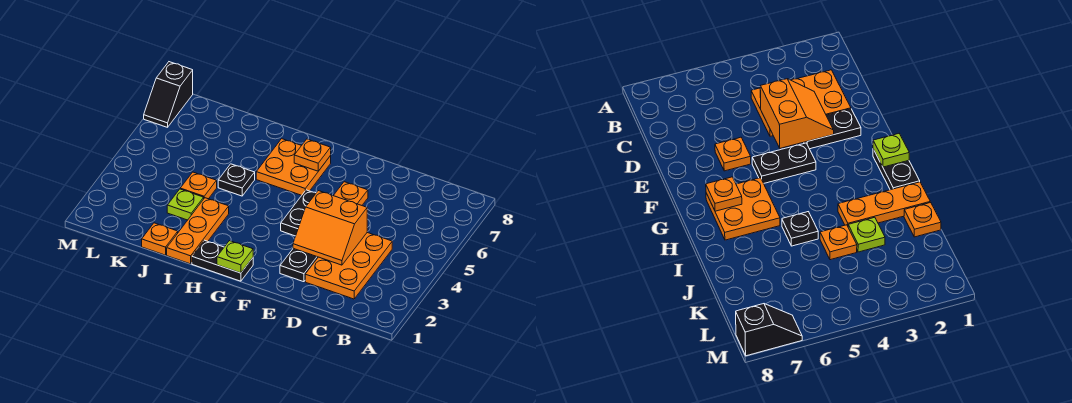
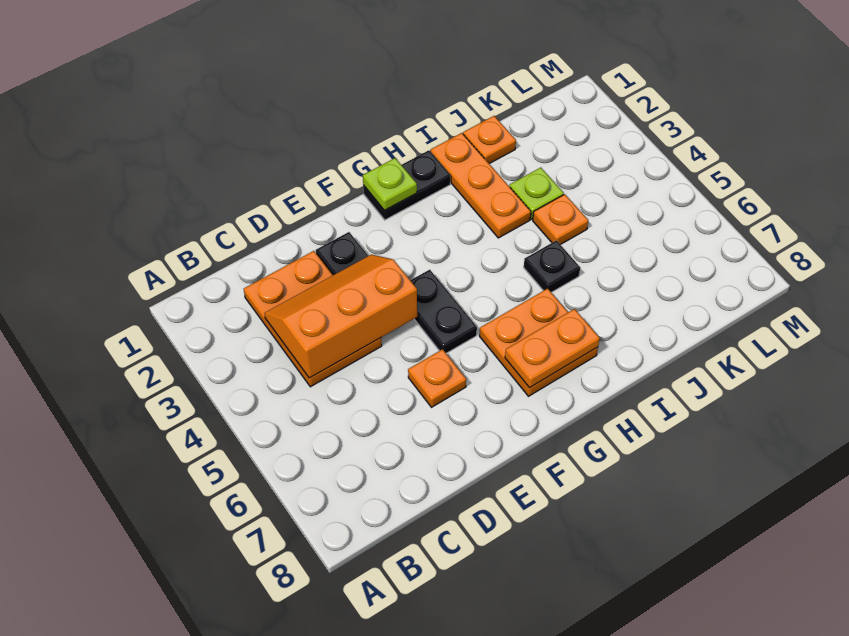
orange 2x2 slope [293,191,367,265] -> orange 2x3 slope [264,255,417,378]
orange 1x1 plate [294,139,331,171] -> orange 1x2 plate [505,309,600,388]
black 1x2 slope [144,62,193,127] -> none

